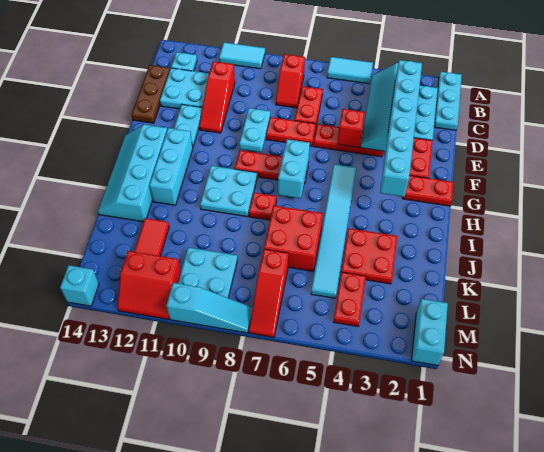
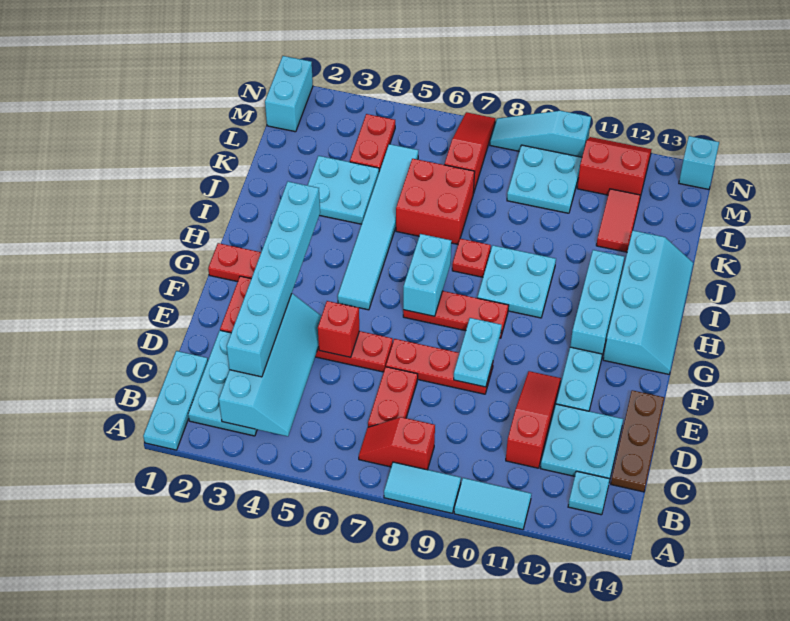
cyan 1x2 tile [327,57,373,84] -> cyan 1x2 tile moved to [384,462,461,513]
red 1x2 slope [276,54,305,108] -> red 1x2 slope turned to [359,417,435,470]
red 2x2 plate [341,228,397,284] -> cyan 2x2 plate [308,156,379,224]

